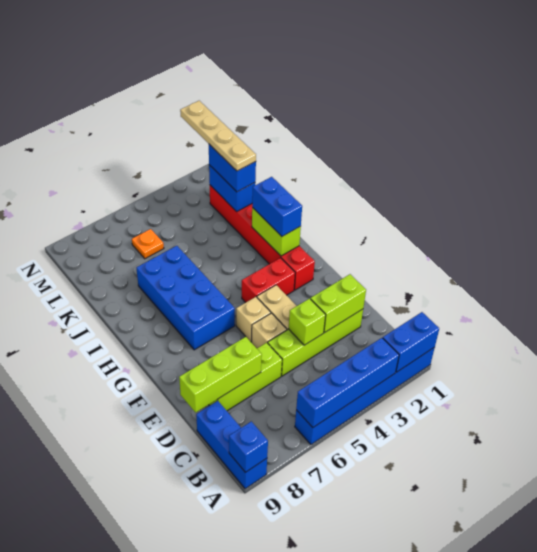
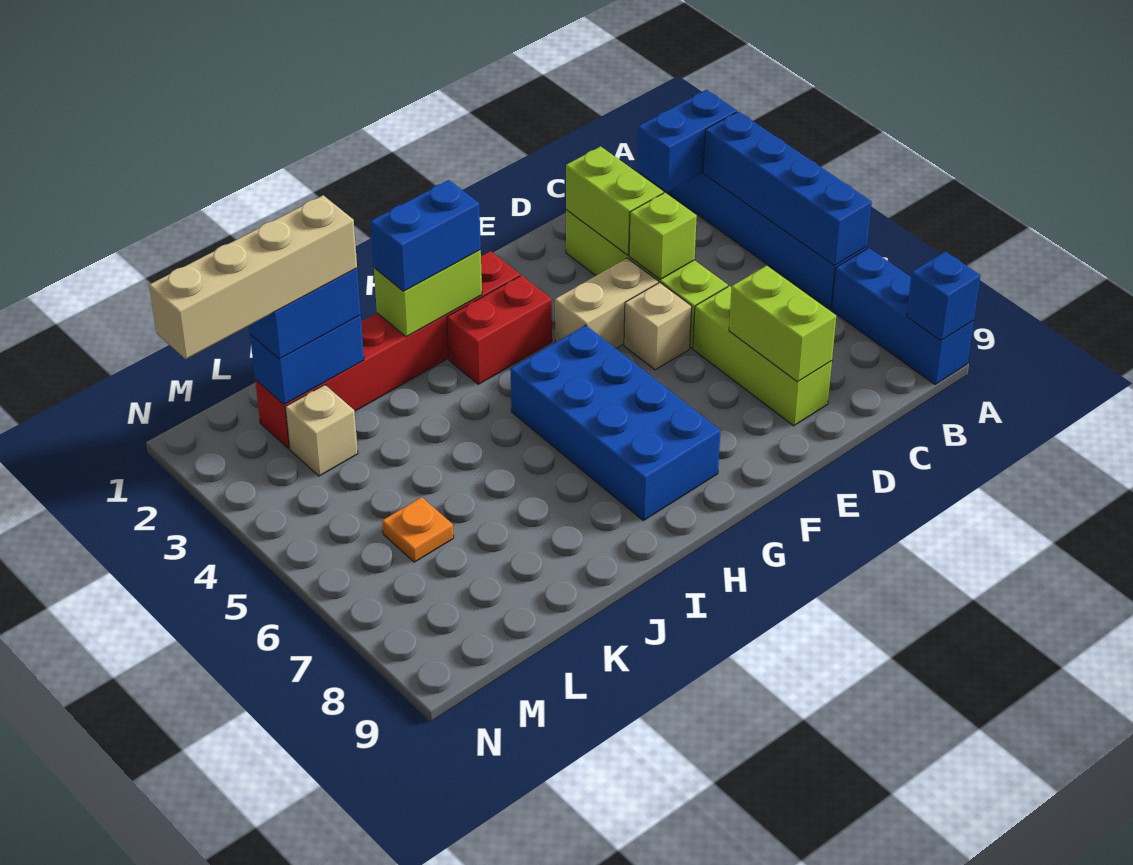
blue 1x2 brick [383,312,439,372] -> blue 1x2 brick turned to [637,90,737,192]
blue 1x3 brick [196,401,267,489] -> blue 1x3 brick turned to [832,248,974,384]
lime 1x3 brick [179,337,262,412] -> lime 1x2 brick [729,266,836,382]
tan 1x1 brick [236,297,271,342] -> tan 1x1 brick moved to [285,385,358,476]
red 1x2 brick [242,258,295,303] -> red 1x2 brick turned to [447,275,552,384]
blue 2x4 brick [136,246,235,350] -> blue 2x4 brick turned to [511,325,721,520]
tan 1x4 plate [180,101,256,171] -> tan 1x4 brick [149,195,357,359]

